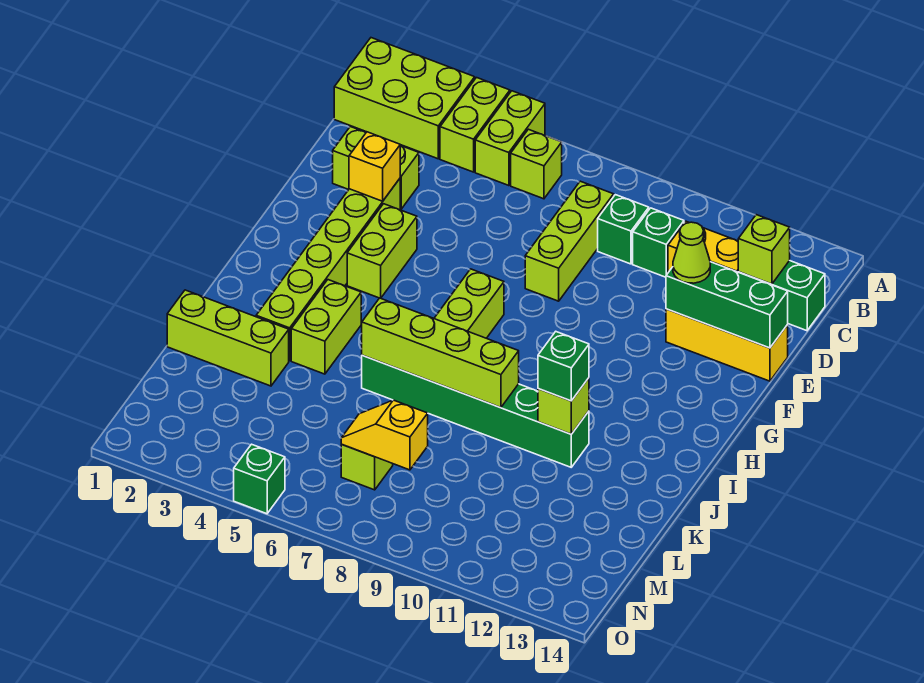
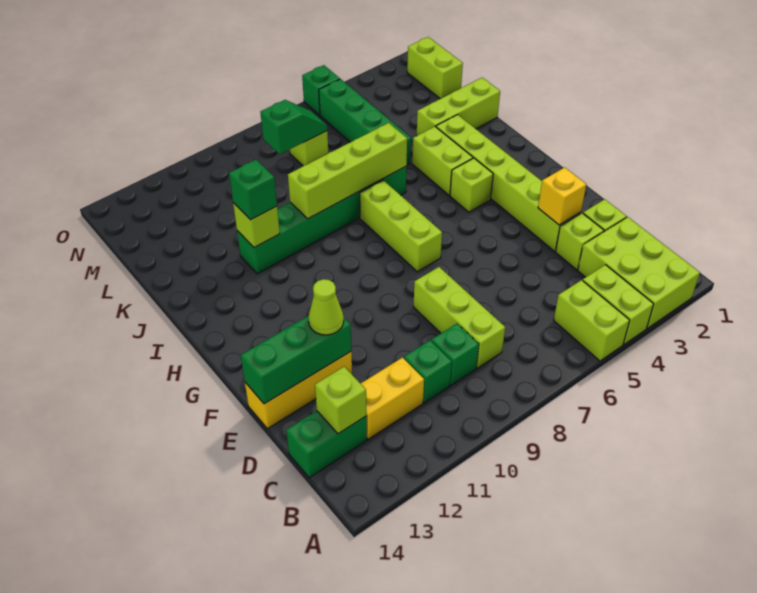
lime 2x3 brick [334,38,475,159] -> lime 2x3 brick turned to [578,217,700,328]
lime 1x1 brick [511,129,562,199] -> lime 1x1 brick moved to [450,158,493,212]
lime 1x2 brick [347,204,417,298] -> lime 1x2 brick moved to [407,37,463,99]
none -> green 1x4 brick [319,79,411,166]
yellow 1x2 slope [341,400,428,470] -> green 1x2 slope [260,100,327,154]

